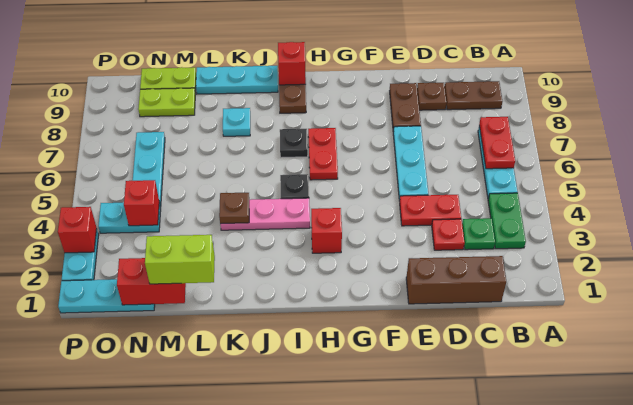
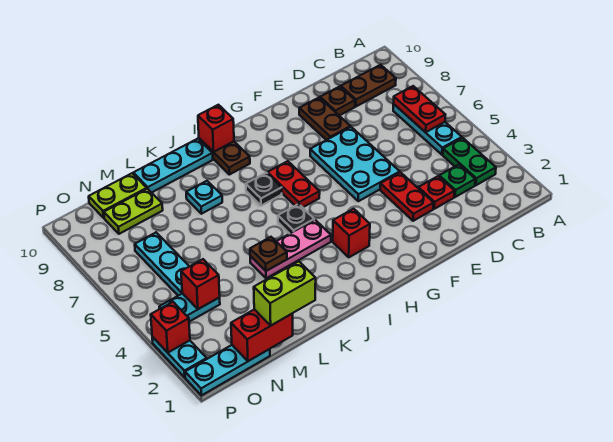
brown 1x3 brick [406,256,506,304] -> none
red 1x2 plate [399,195,461,226] -> red 1x2 plate turned to [380,172,434,221]
cyan 1x3 plate [393,126,428,200] -> cyan 2x3 plate [310,127,400,201]

